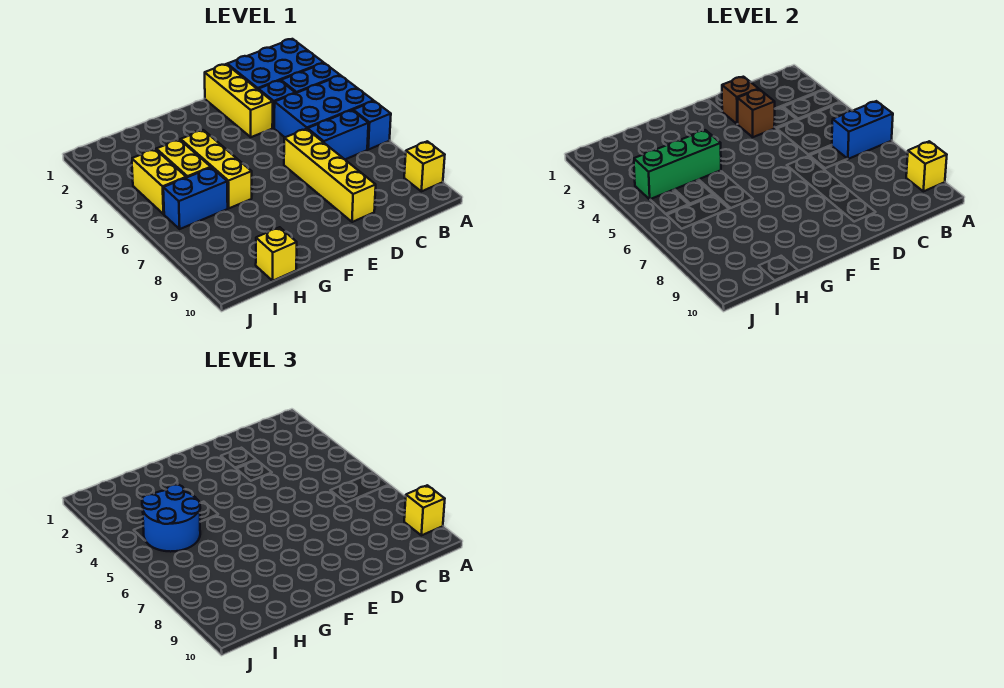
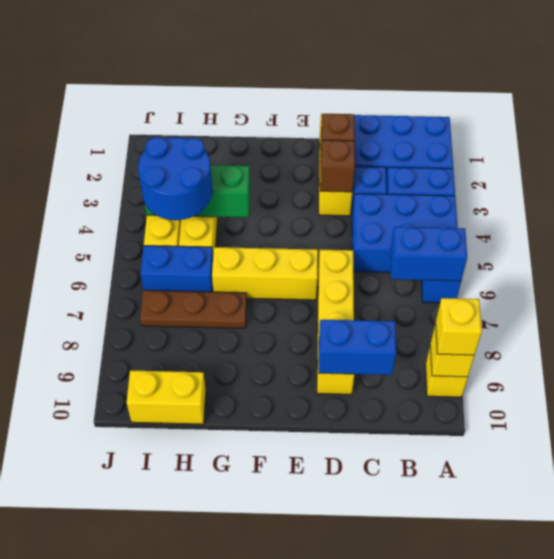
blue 1x2 brick [308,110,368,159] -> blue 1x2 brick moved to [319,320,396,375]
yellow 1x3 brick [181,130,252,208] -> yellow 1x3 brick turned to [212,247,318,300]
none -> brown 1x3 plate [140,290,247,328]
yellow 1x1 brick [256,227,297,281] -> yellow 1x2 brick [127,371,206,424]

